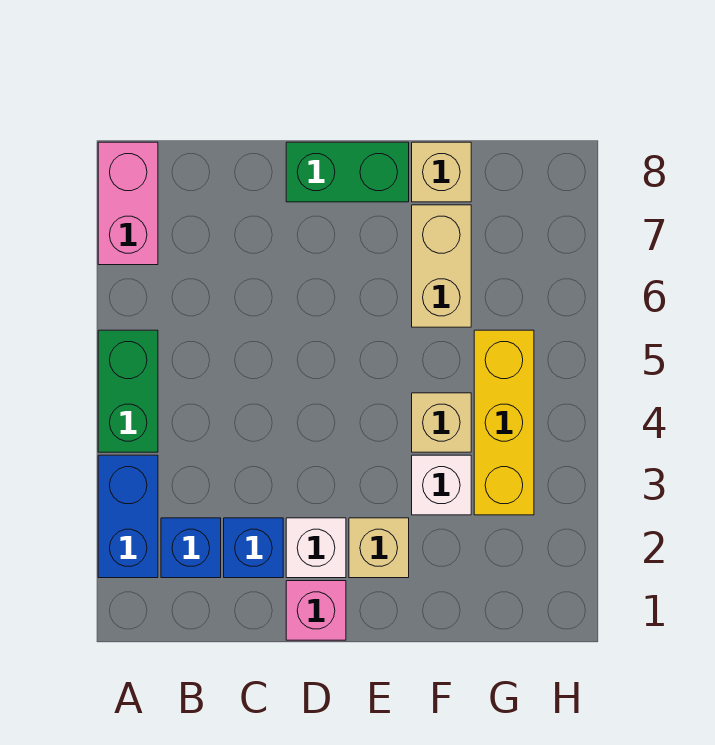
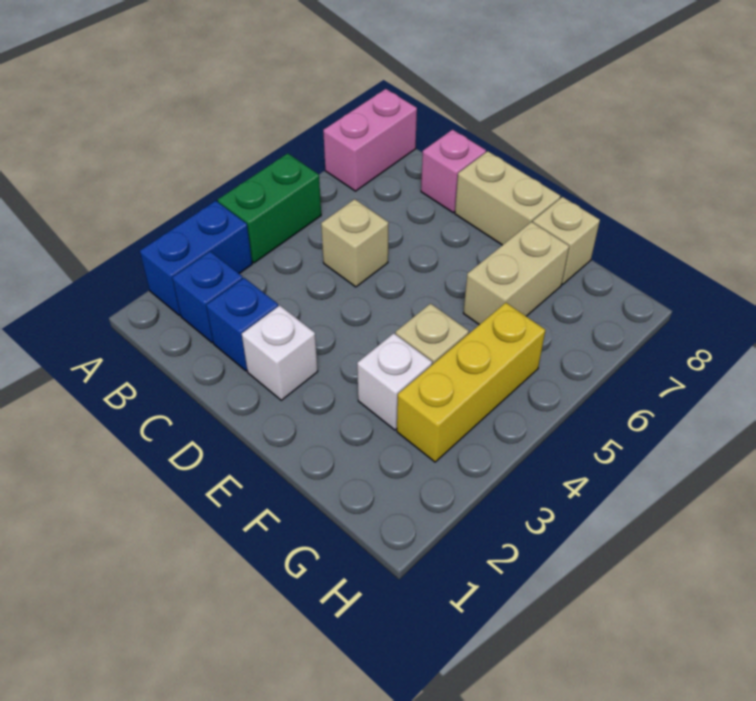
pink 1x1 brick [286,581,346,640] -> pink 1x1 brick moved to [421,130,486,213]
green 1x2 brick [286,142,409,202] -> tan 1x2 brick [455,151,560,245]
tan 1x1 brick [349,518,409,578] -> tan 1x1 brick moved to [321,199,389,287]

